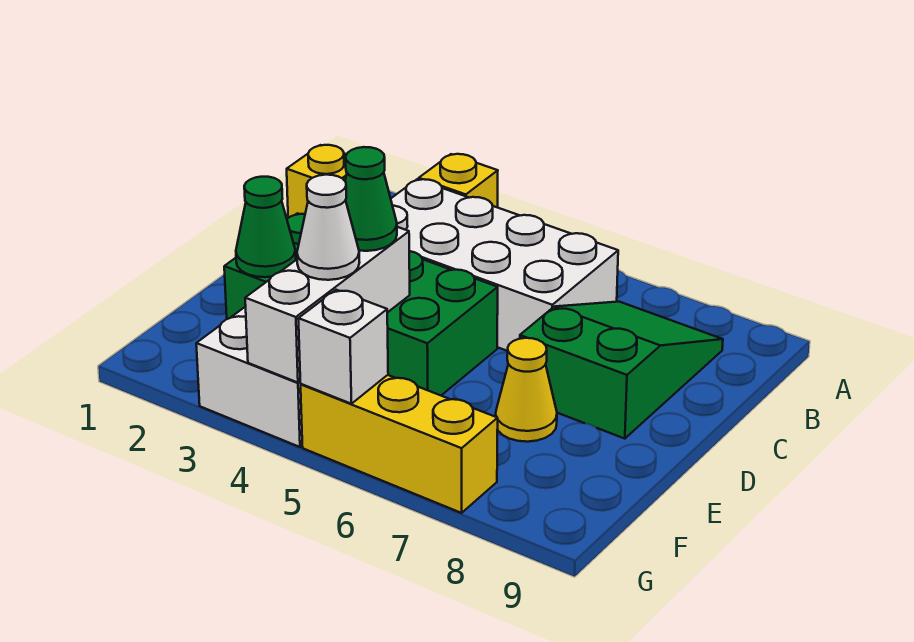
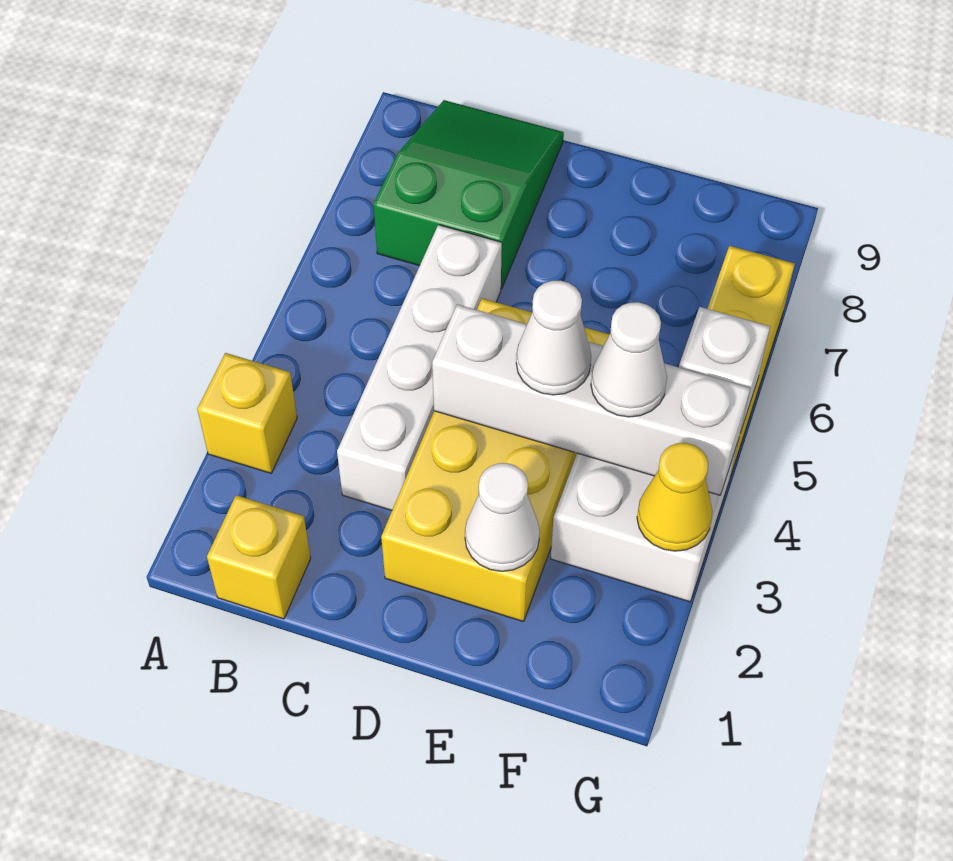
white 2x4 brick [391,179,618,351] -> white 1x4 brick [337,225,502,510]
green 2x3 slope [520,302,723,439] -> green 2x3 slope turned to [373,100,564,289]
green 2x4 brick [224,213,498,395] -> yellow 2x4 brick [381,298,609,622]
green 1x1 cone [236,177,296,277] -> white 1x1 cone [465,463,540,571]
white 1x3 brick [245,227,410,383] -> white 1x4 brick [432,304,750,495]
green 1x1 cone [345,147,397,251] -> white 1x1 cone [516,281,591,395]
yellow 1x1 cone [495,338,557,442] -> yellow 1x1 cone moved to [637,443,713,551]

